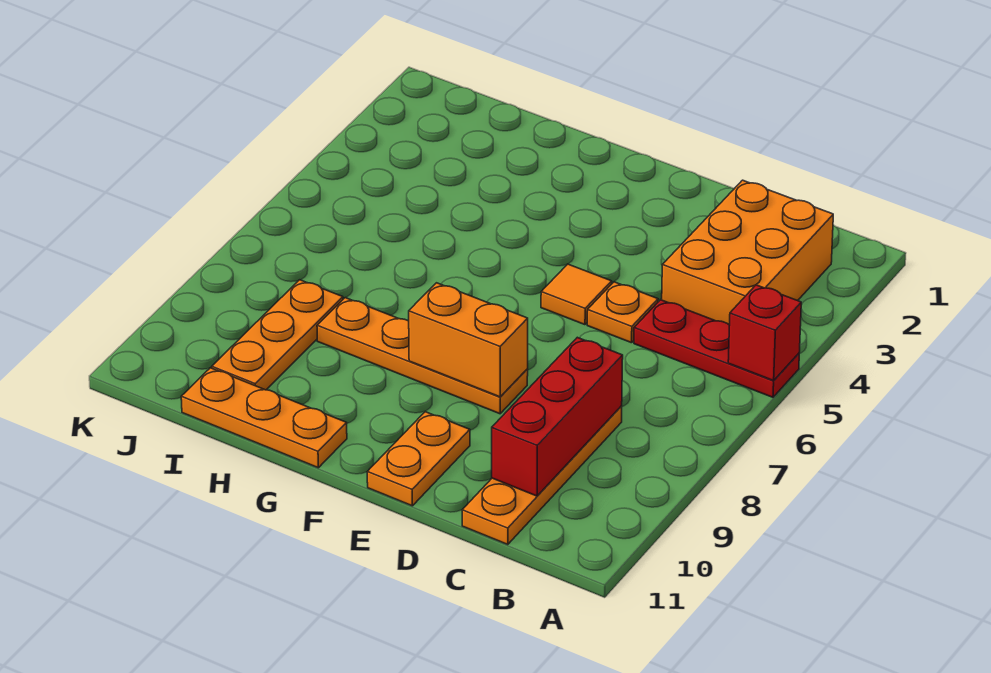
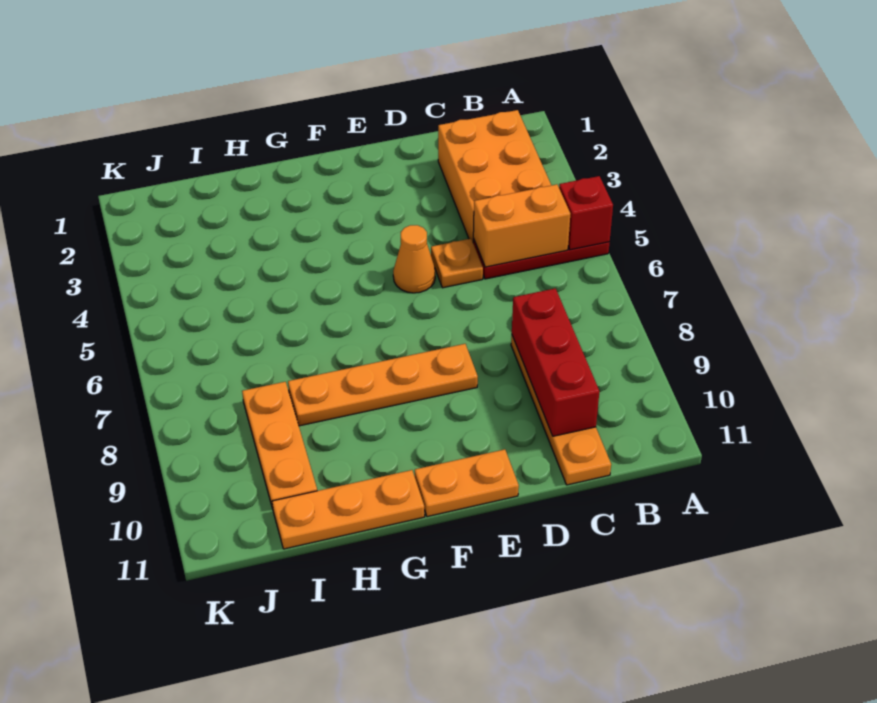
orange 1x1 tile [541,264,612,325] -> orange 1x1 cone [393,225,435,293]
orange 1x2 brick [409,283,528,397] -> orange 1x2 brick moved to [473,184,570,267]
orange 1x2 plate [367,412,470,506] -> orange 1x2 plate turned to [415,449,519,517]

